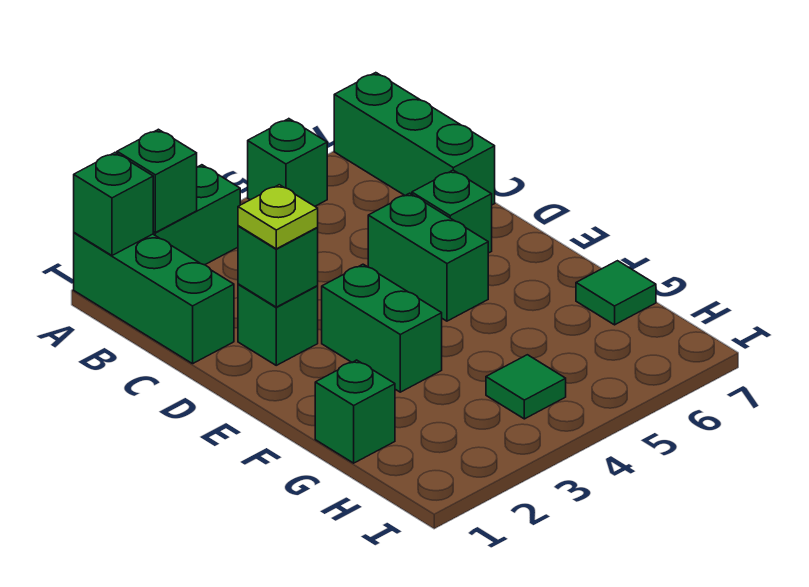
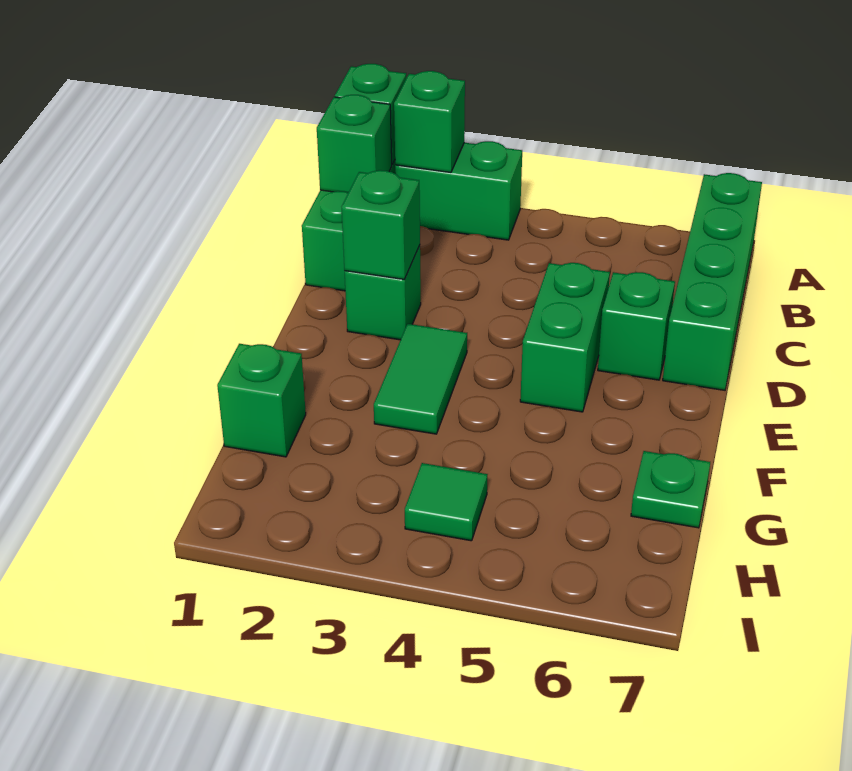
green 1x1 brick [248,119,327,206] -> green 1x1 brick moved to [317,95,392,192]
green 1x3 brick [334,73,495,205] -> green 1x4 brick [663,173,762,390]
lime 1x1 plate [238,185,318,249] -> none
green 1x2 brick [322,264,442,392] -> green 1x2 tile [374,324,467,434]
green 1x1 tile [576,261,656,325] -> green 1x1 plate [631,451,710,528]

